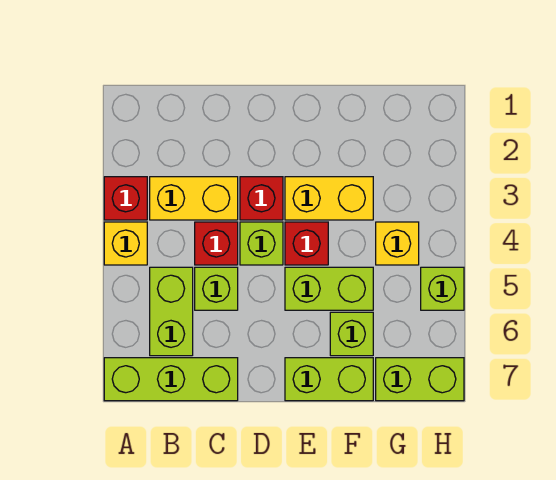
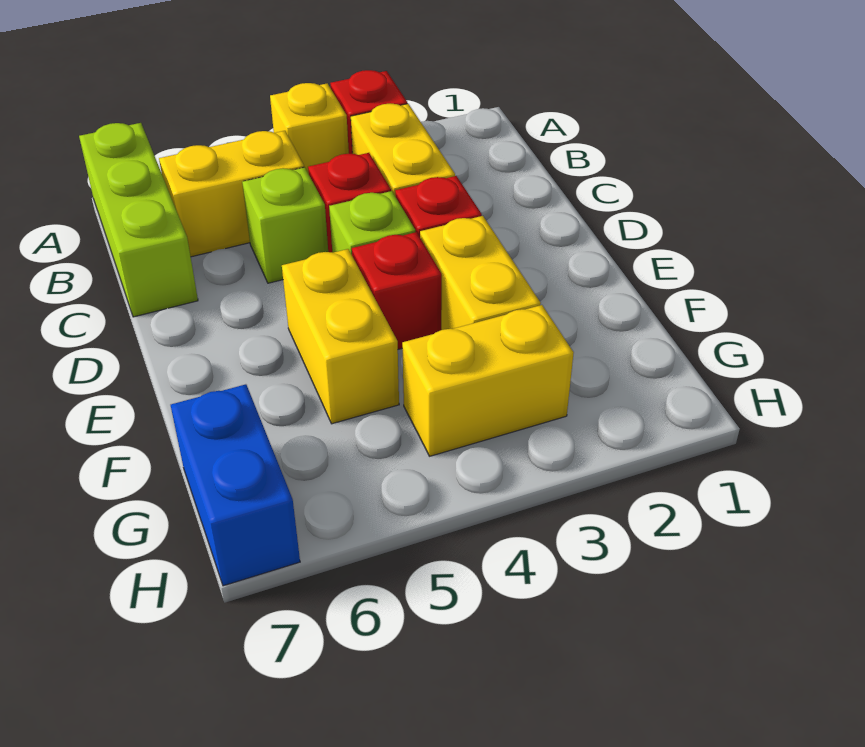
lime 1x2 brick [150,267,193,356] -> yellow 1x2 brick [159,131,304,257]
lime 1x2 brick [285,267,373,310] -> yellow 1x2 brick [282,249,399,424]
lime 1x2 brick [285,358,373,401] -> none
lime 1x1 brick [330,312,373,356] -> none
yellow 1x1 brick [376,222,419,265] -> yellow 1x2 brick [402,305,574,456]
lime 1x2 brick [376,358,464,401] -> blue 1x2 brick [171,384,300,586]
lime 1x1 brick [421,267,464,310] -> none

